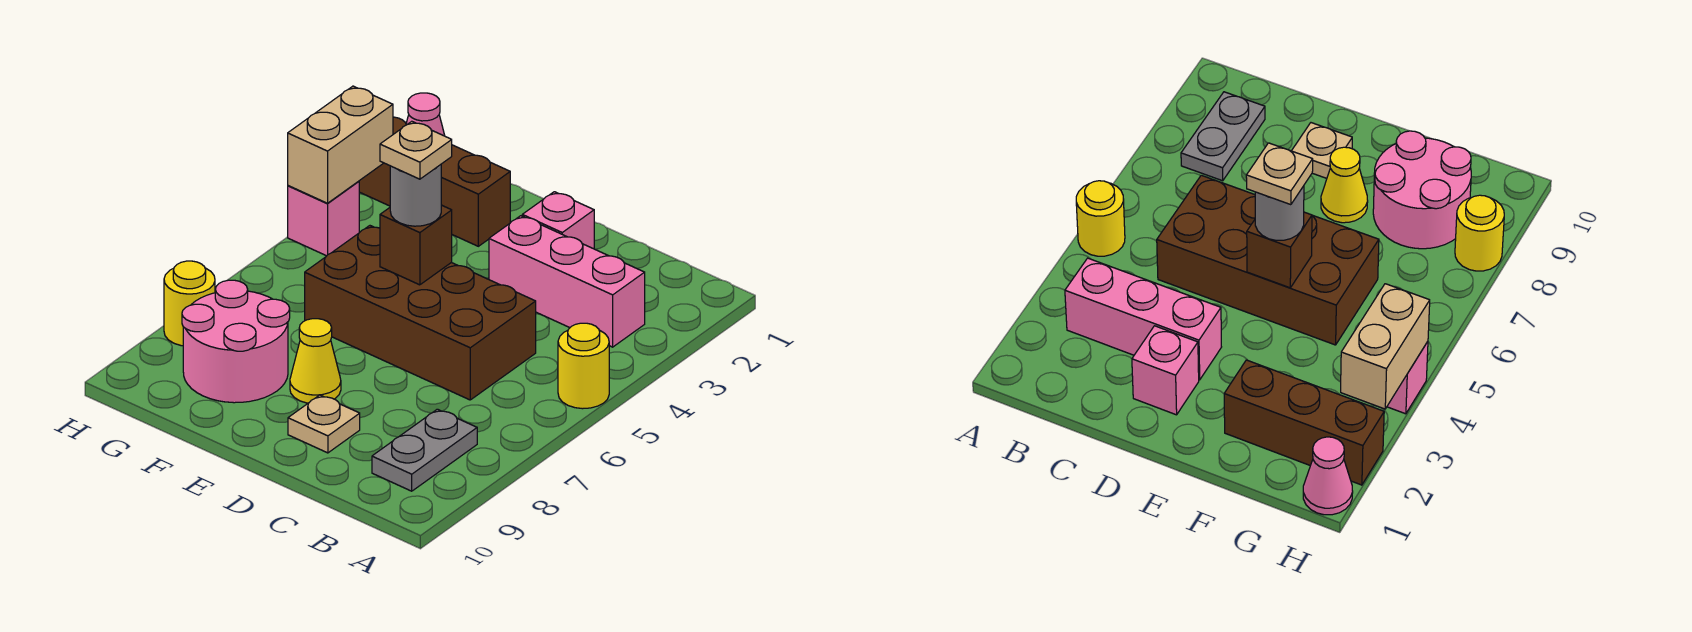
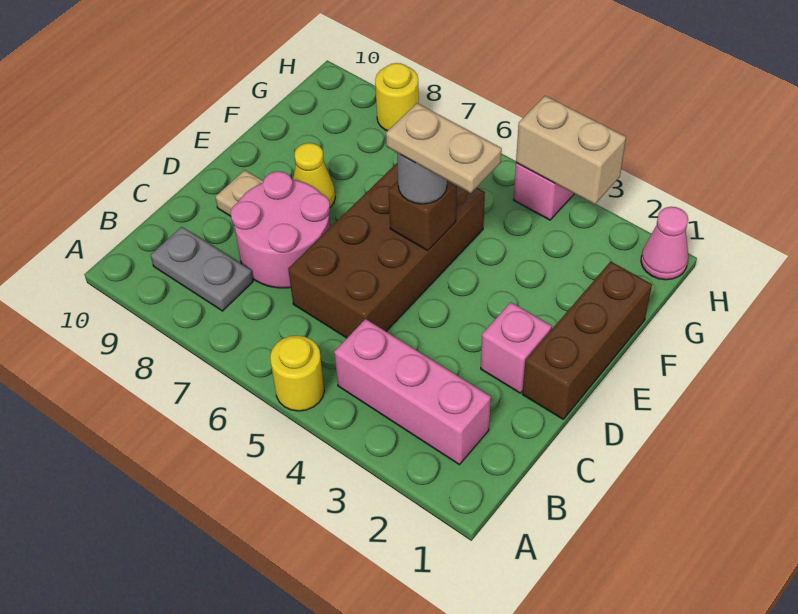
pink 1x3 brick [489,216,645,347] -> pink 1x3 brick turned to [334,319,491,465]
tan 1x1 plate [380,121,452,179] -> tan 1x2 plate [386,103,502,193]
brown 1x3 brick [359,117,510,246] -> brown 1x3 brick moved to [522,262,652,419]
pink 2x2 round brick [182,280,290,403] -> pink 2x2 round brick moved to [231,171,330,288]

